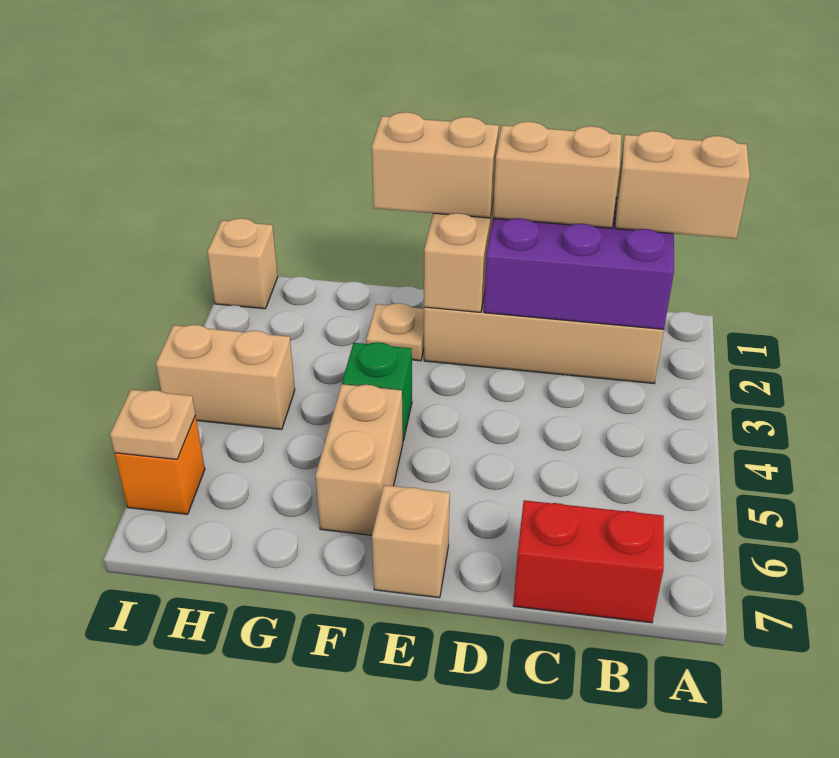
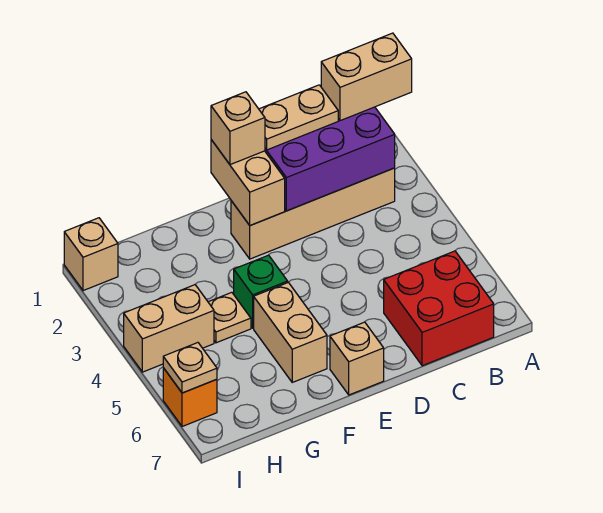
red 1x2 brick [513,500,664,623] -> red 2x2 brick [384,251,494,366]
tan 1x2 brick [493,122,621,228] -> tan 1x2 plate [259,85,338,150]
tan 1x2 brick [372,112,499,218] -> tan 1x1 brick [211,92,265,165]
tan 1x1 plate [366,303,424,361] -> tan 1x1 plate moved to [208,292,251,343]

